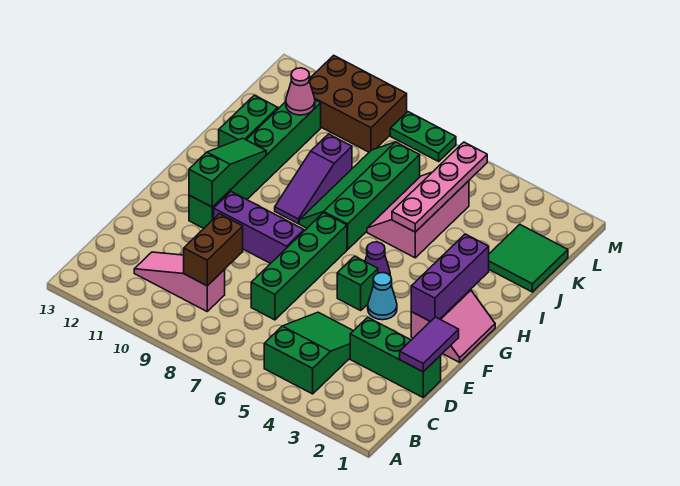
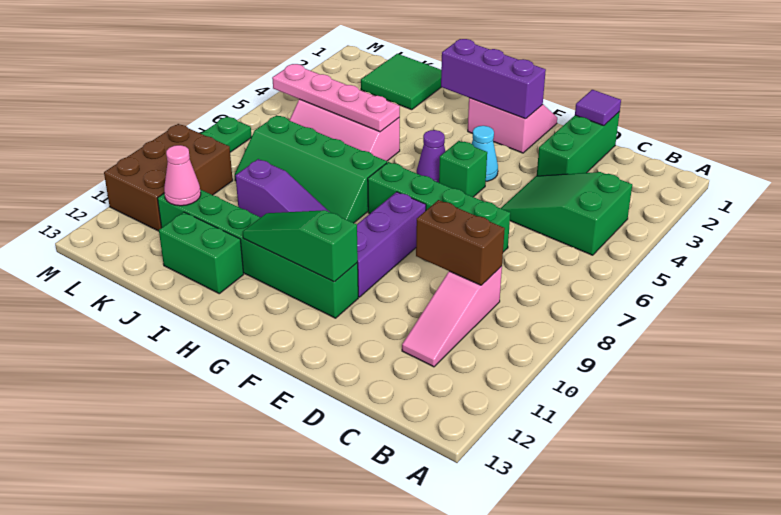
purple 1x2 tile [400,317,459,372] -> purple 1x1 tile [575,90,621,126]

